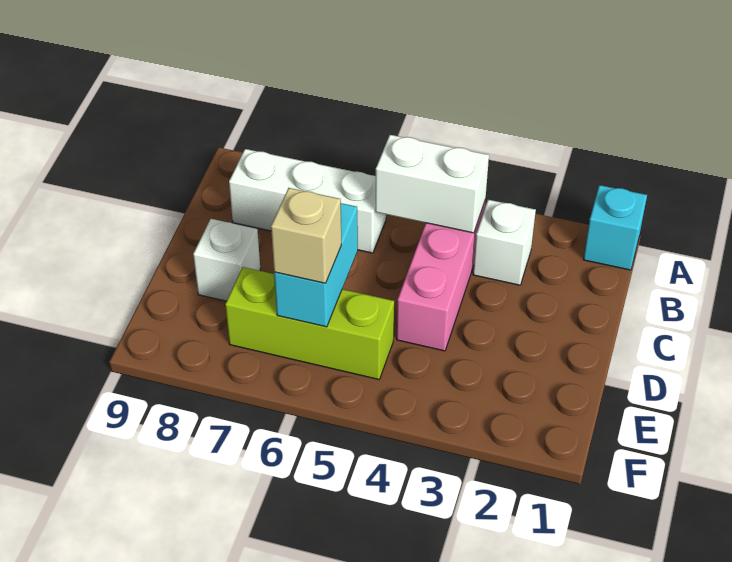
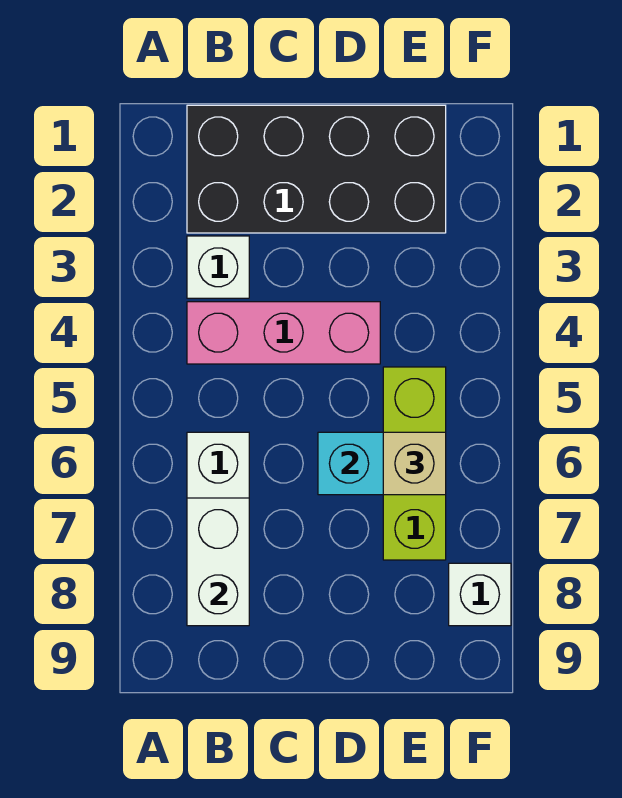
cyan 1x1 brick [583,185,647,270] -> none
none -> black 2x4 brick [187,105,446,233]
white 1x2 brick [376,135,489,233] -> white 1x2 brick moved to [187,498,249,626]
white 1x1 brick [193,219,261,301] -> white 1x1 brick moved to [449,563,511,626]

